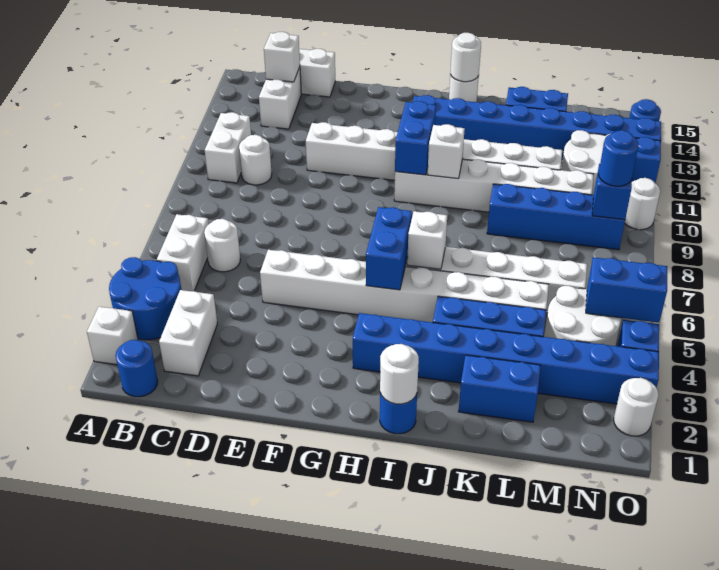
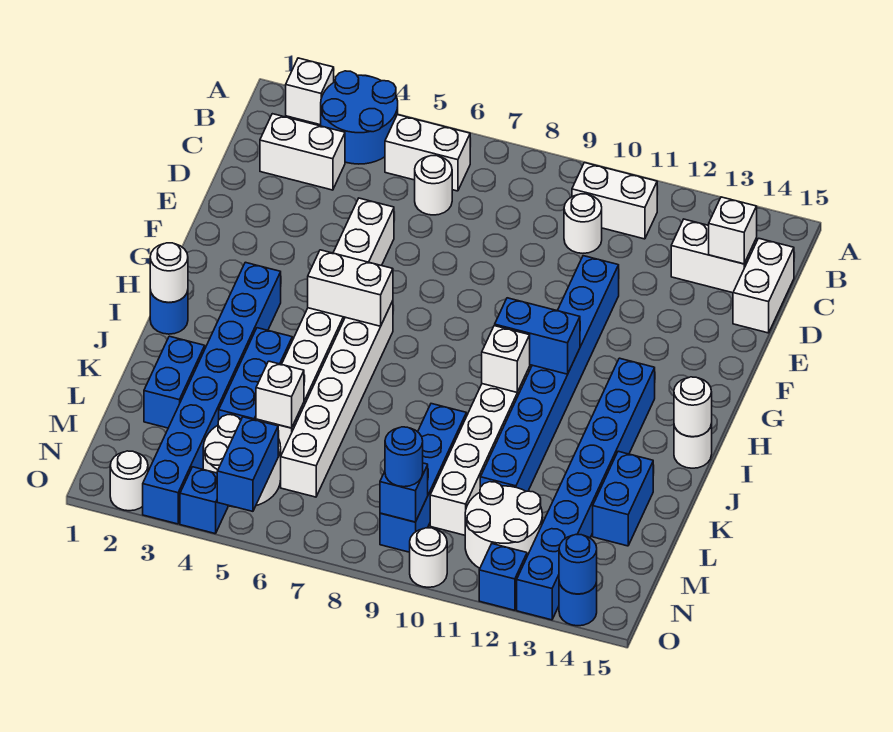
blue 1x1 round brick [115,340,158,397] -> blue 1x1 round brick moved to [559,535,597,594]
white 1x8 brick [306,122,562,180] -> blue 1x8 brick [480,256,619,491]
blue 1x2 brick [366,207,412,290] -> white 1x2 brick [308,250,393,326]
white 1x1 brick [407,211,447,269] -> white 1x1 brick moved to [256,361,304,428]

